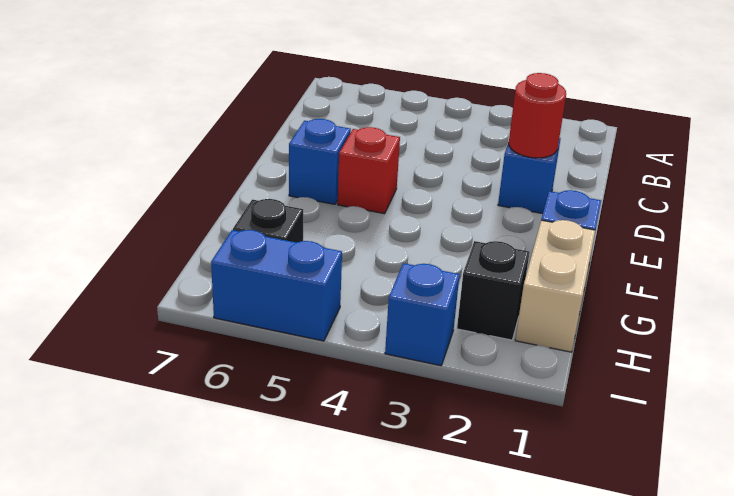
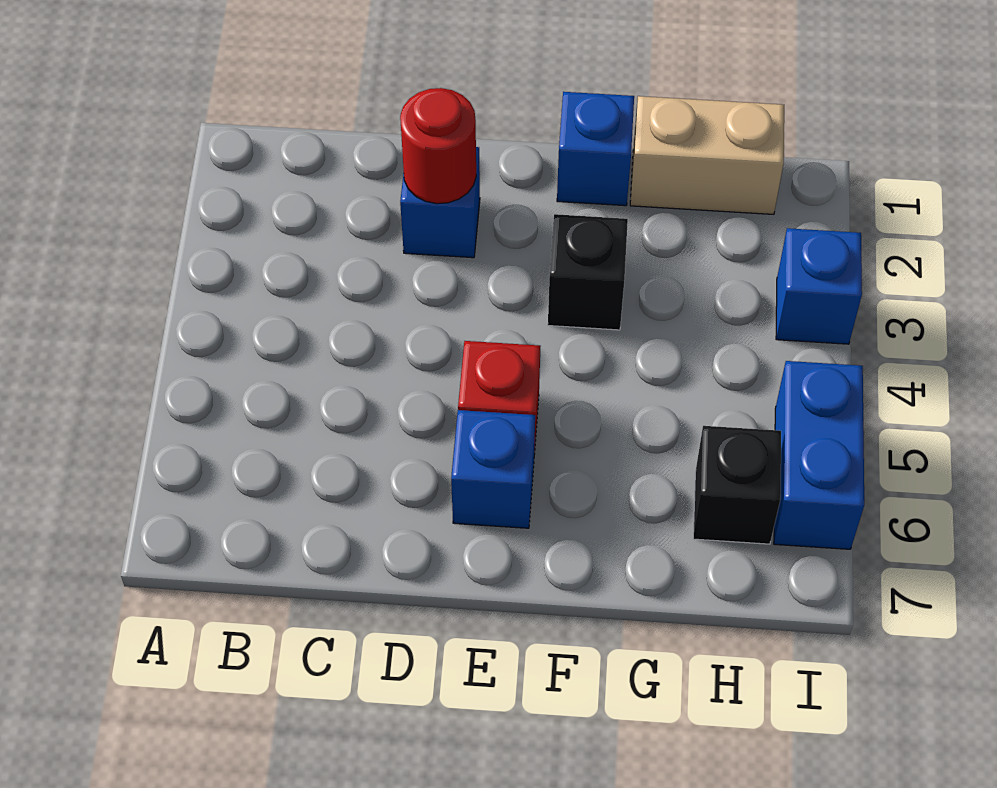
black 1x1 brick [457,241,529,340] -> black 1x1 brick moved to [548,214,628,330]

